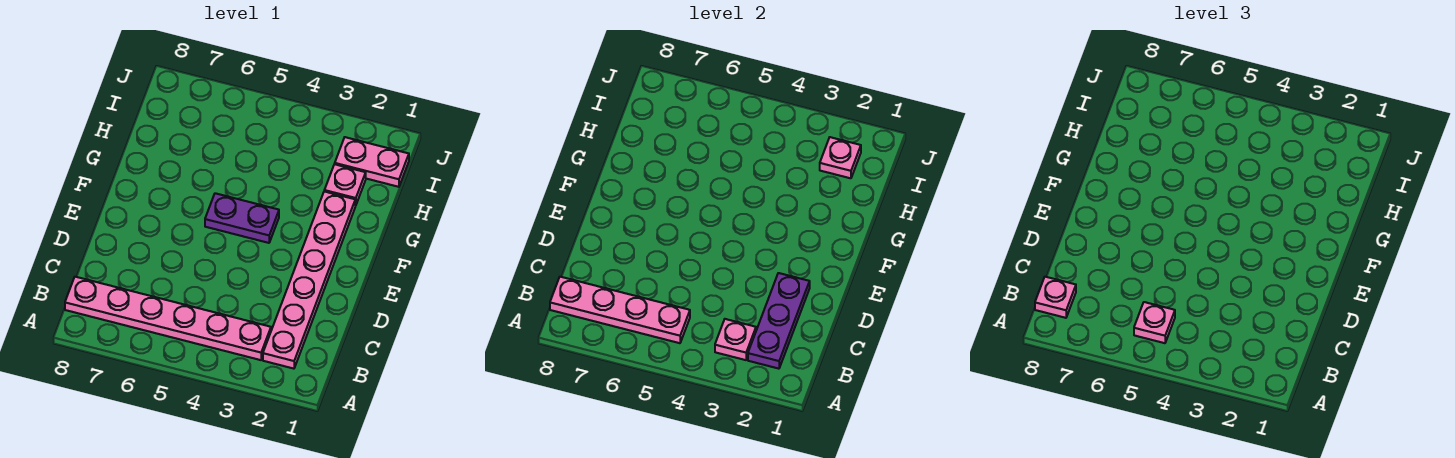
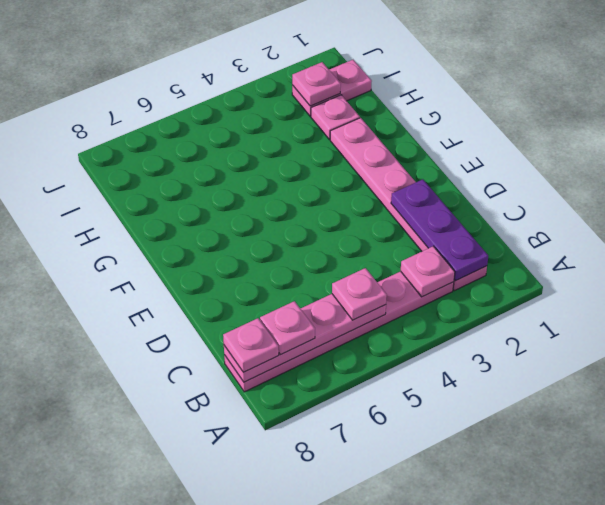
none -> pink 1x1 plate [260,301,315,355]
purple 1x2 plate [205,193,279,243] -> none

